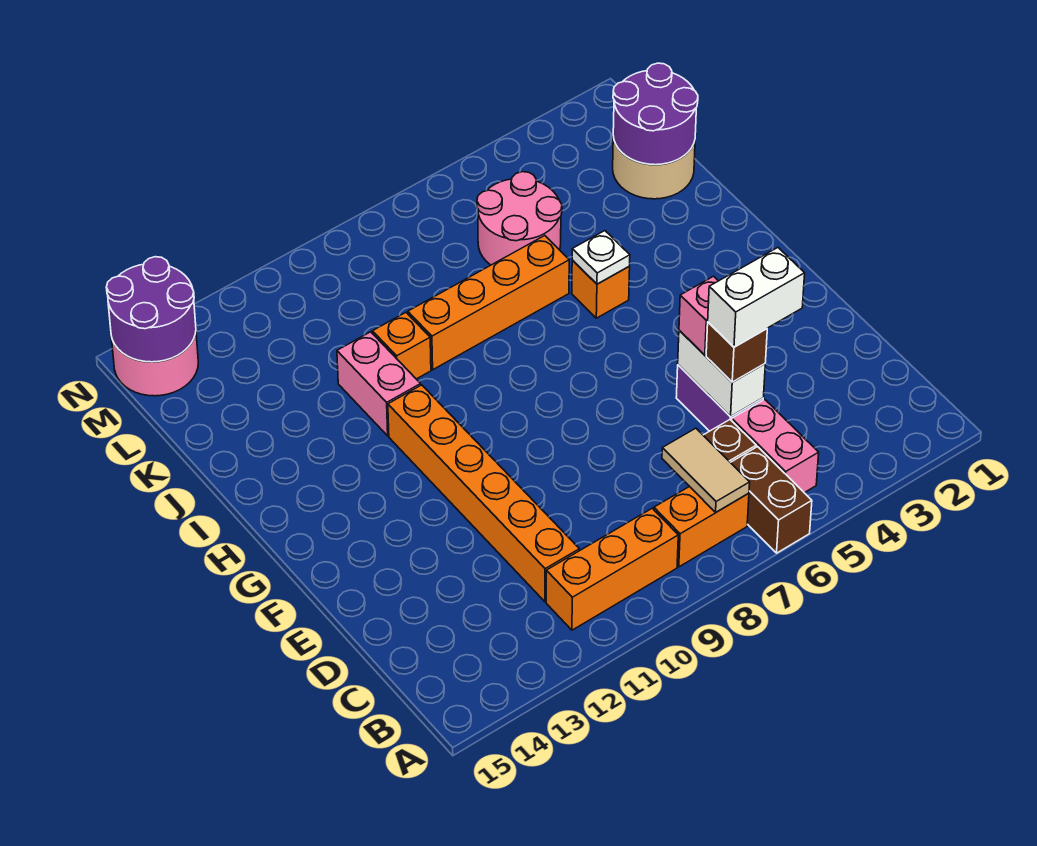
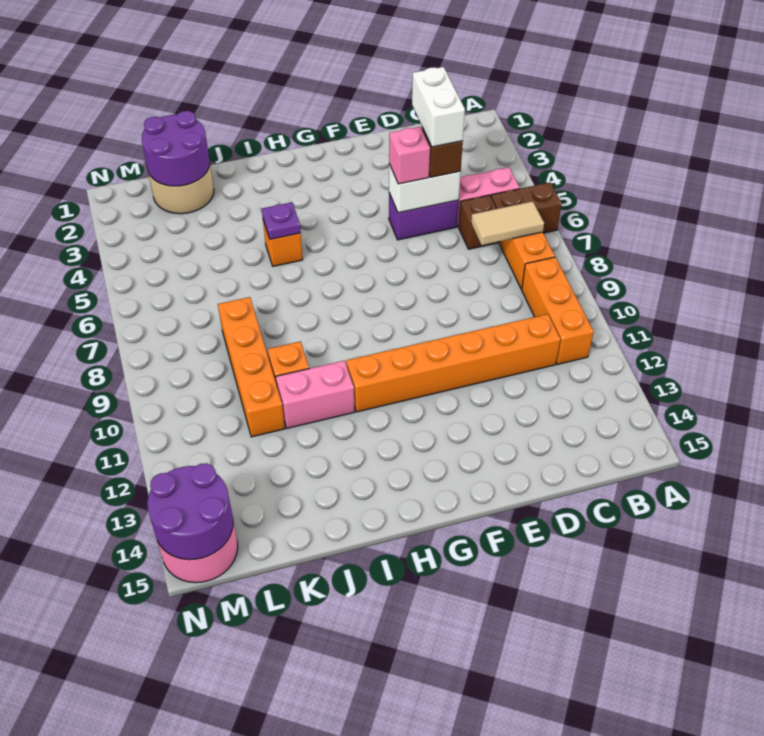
white 1x1 plate [572,231,630,284] -> purple 1x1 plate [262,202,301,239]
orange 1x4 brick [408,236,569,370] -> orange 1x4 brick moved to [218,297,285,437]
pink 2x2 round brick [477,172,562,265] -> none

